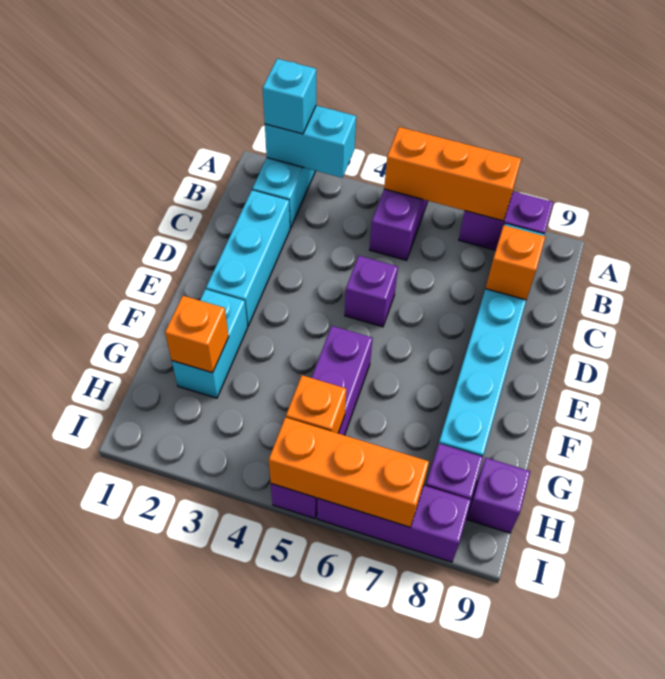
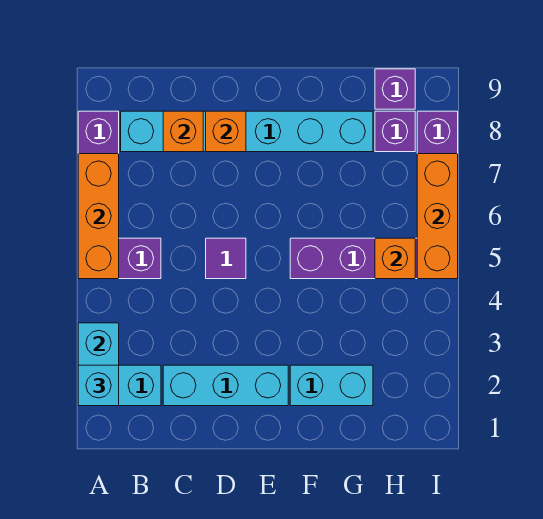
purple 1x1 brick [345,256,398,327] -> purple 1x1 tile [206,238,246,279]
orange 1x1 brick [165,296,229,373] -> orange 1x1 brick moved to [206,111,246,152]

